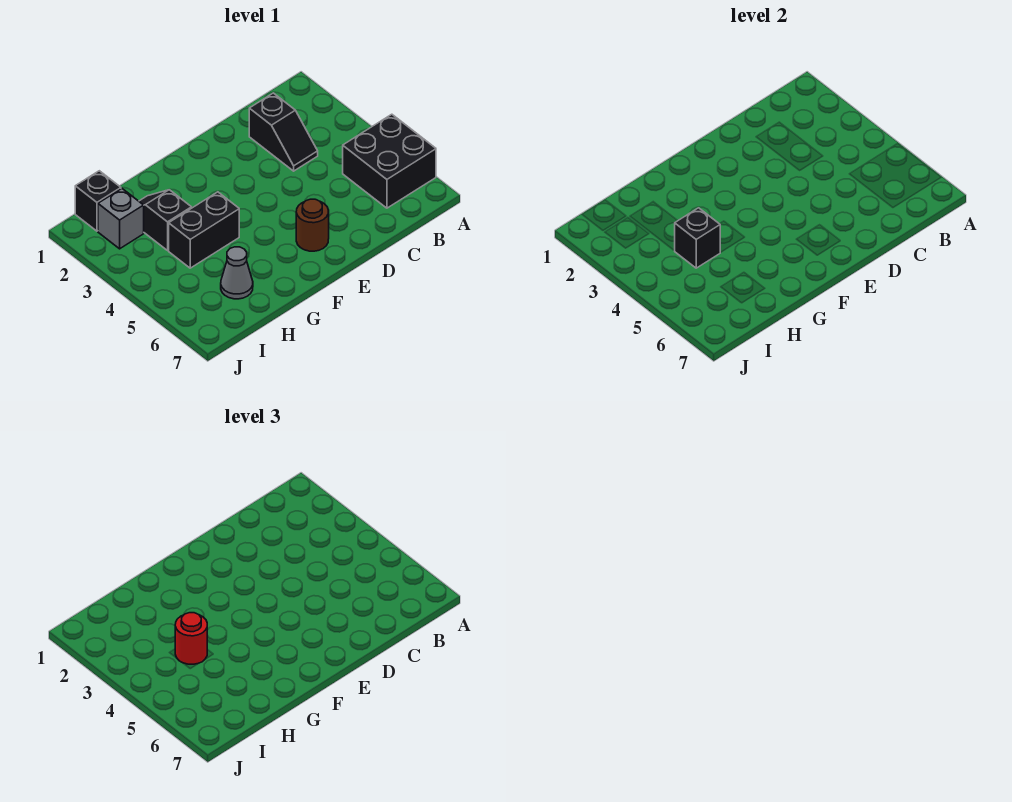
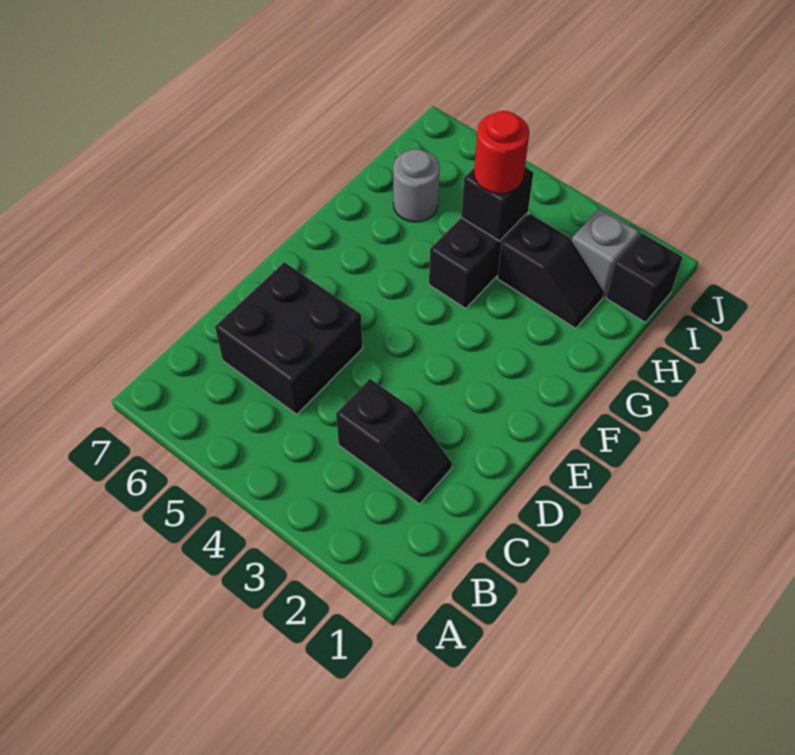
black 2x2 brick [343,114,436,208] -> black 2x2 brick moved to [215,262,363,414]
black 1x2 slope [249,93,318,171] -> black 1x2 slope turned to [336,379,452,504]
brown 1x1 round brick [296,199,329,251] -> none
grey 1x1 cone [221,247,253,299] -> grey 1x1 round brick [393,149,440,222]

